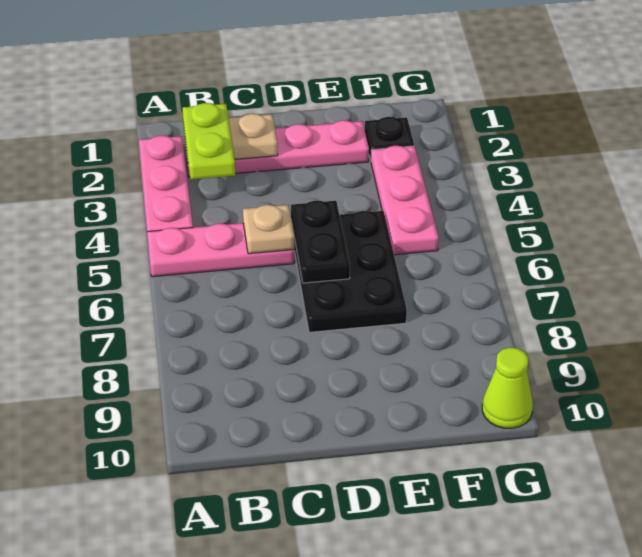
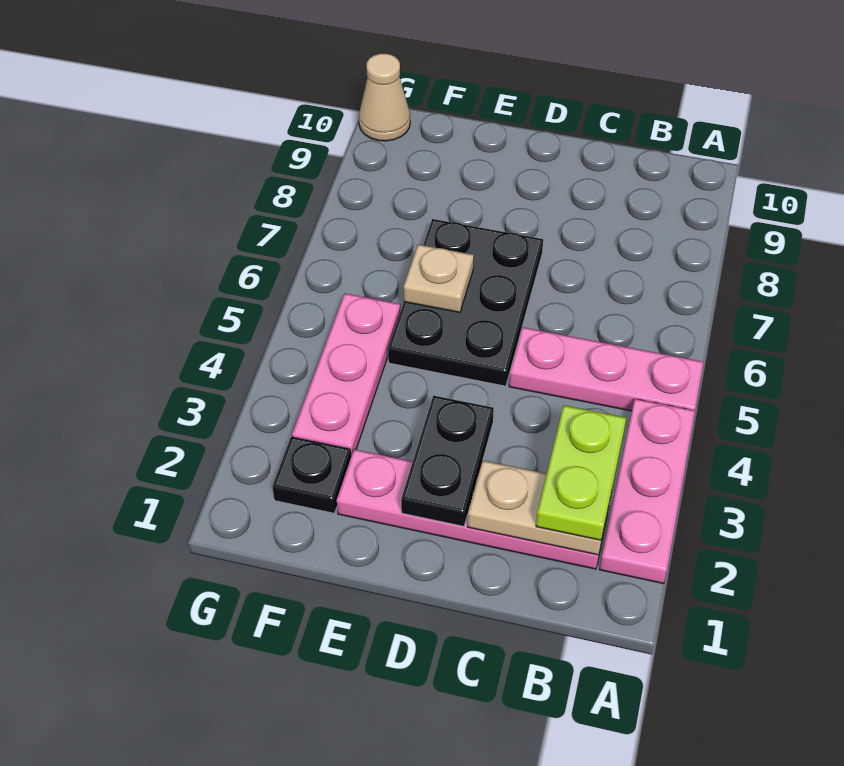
tan 1x1 plate [243,205,294,254] -> tan 1x1 plate moved to [404,245,474,312]
black 1x2 plate [291,201,350,283] -> black 1x2 plate moved to [401,396,494,526]
lime 1x1 cone [482,347,533,428] -> tan 1x1 cone [359,54,410,141]

